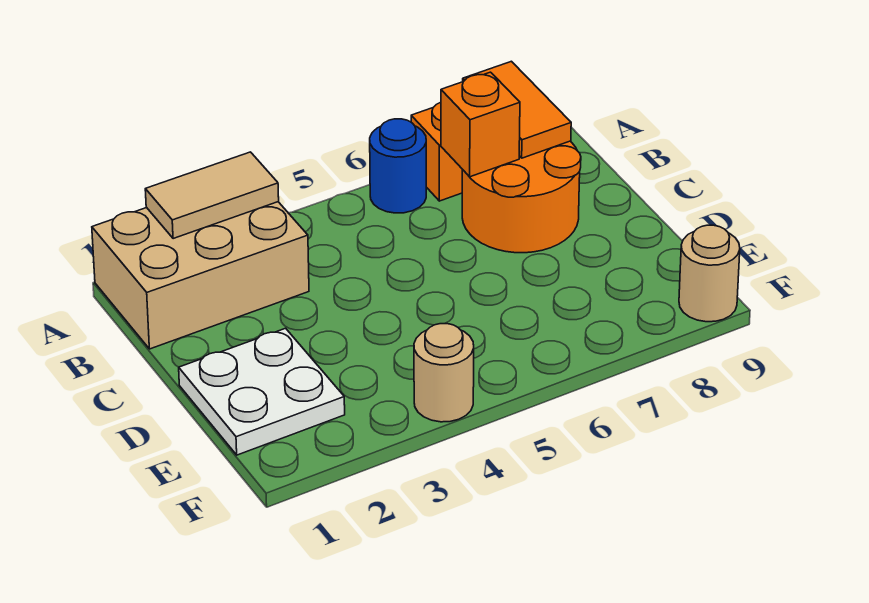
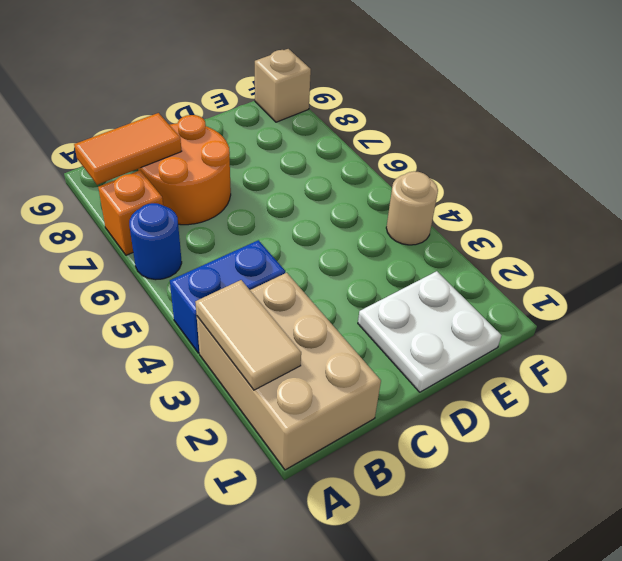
none -> blue 1x2 brick [170,240,285,353]
orange 1x1 brick [441,72,520,177] -> none
tan 1x1 round brick [679,225,740,322] -> tan 1x1 brick [255,49,311,122]

